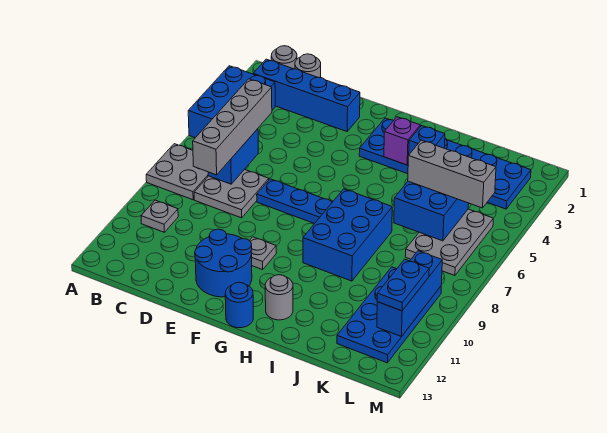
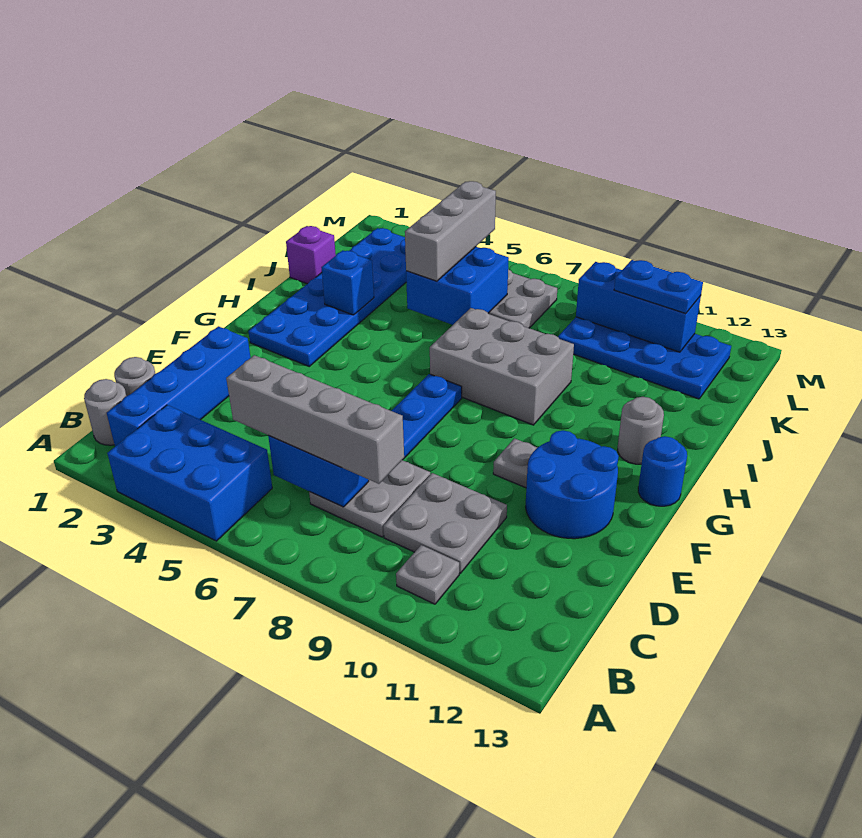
grey 2x2 plate [146,144,208,200] -> grey 2x2 plate moved to [383,473,507,573]
purple 1x1 brick [384,117,420,165] -> purple 1x1 brick moved to [286,226,336,284]
blue 2x3 brick [303,189,392,281] -> grey 2x3 brick [430,308,574,425]

